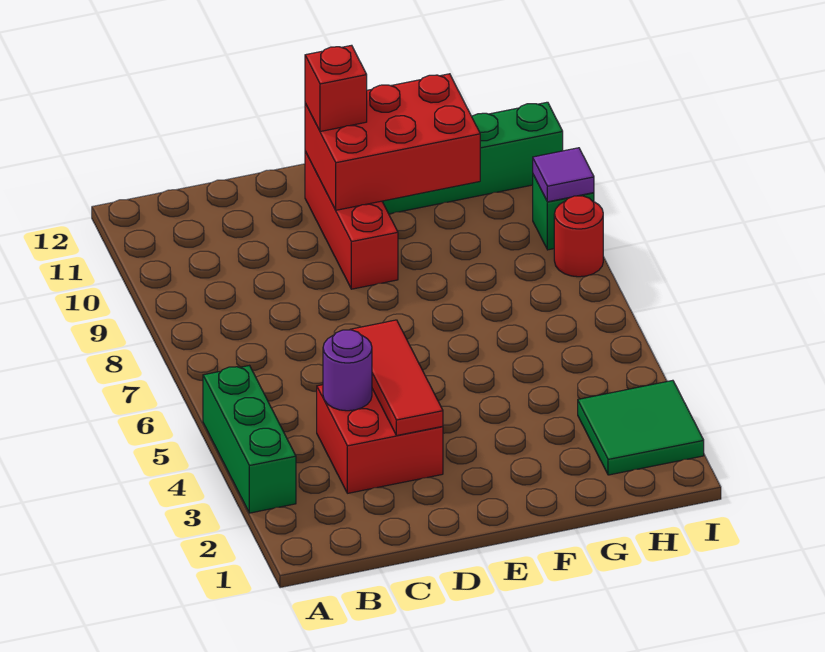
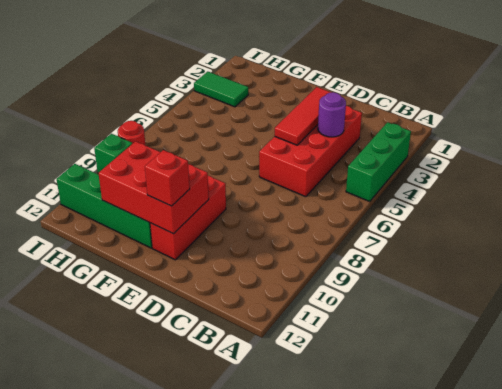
red 2x2 brick [317,385,443,493] -> red 2x4 brick [259,106,362,197]
green 2x2 tile [578,380,704,475] -> green 1x2 tile [194,72,248,107]
purple 1x1 tile [533,148,594,202] -> none

